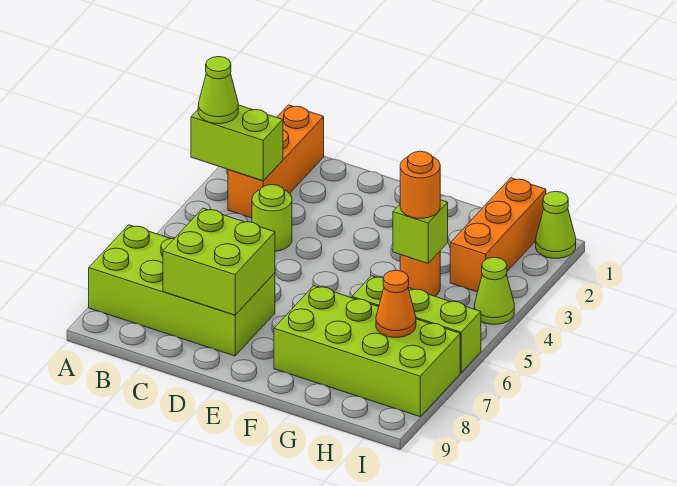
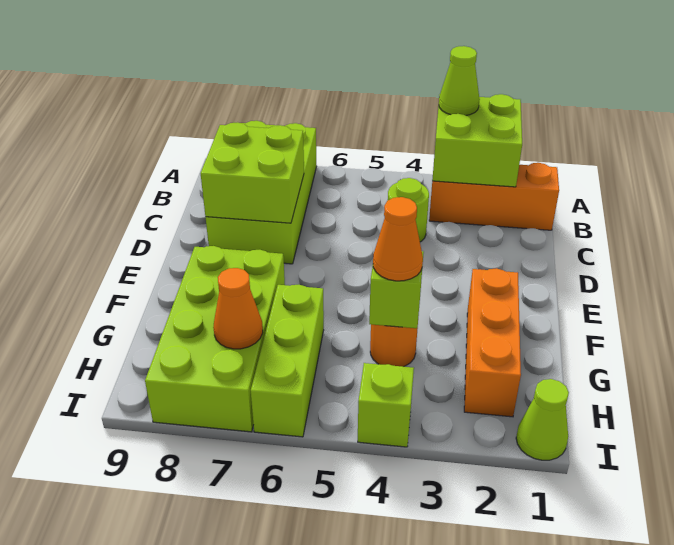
lime 1x2 brick [191,105,283,181] -> lime 2x2 brick [432,94,522,187]
orange 1x1 round brick [400,151,440,218] -> orange 1x1 cone [373,197,423,281]
orange 1x3 brick [450,178,546,292] -> orange 1x3 brick turned to [464,268,521,417]
lime 1x1 cone [474,257,514,324] -> lime 1x1 brick [358,363,414,447]

